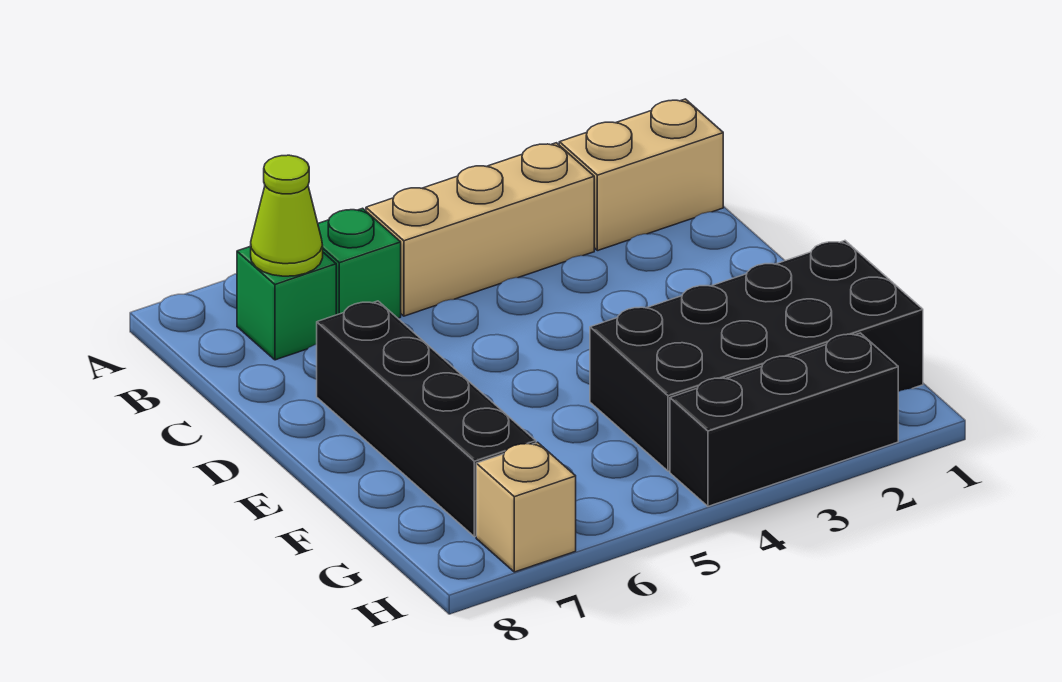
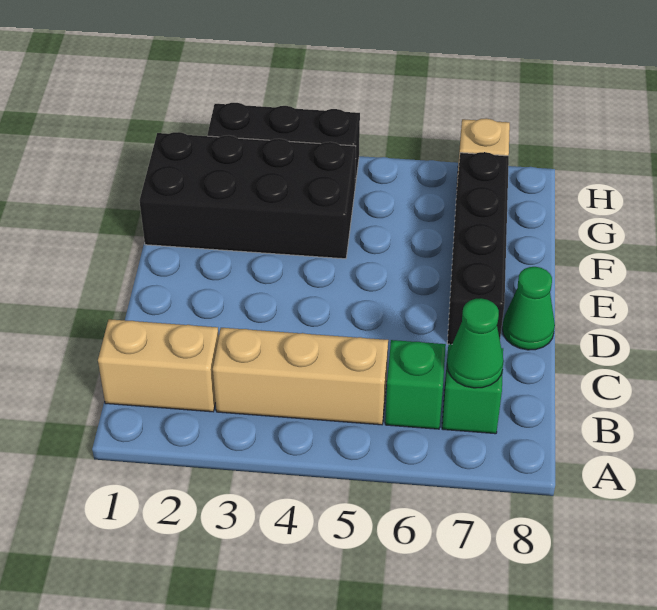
lime 1x1 cone [251,155,323,276] -> green 1x1 cone [447,298,504,388]
none -> green 1x1 cone [502,267,555,350]

